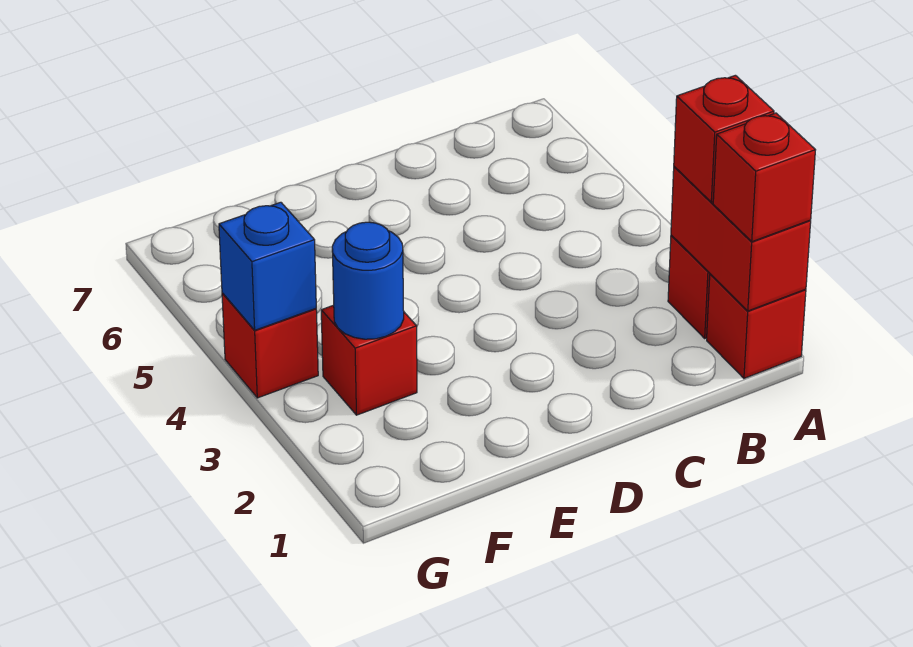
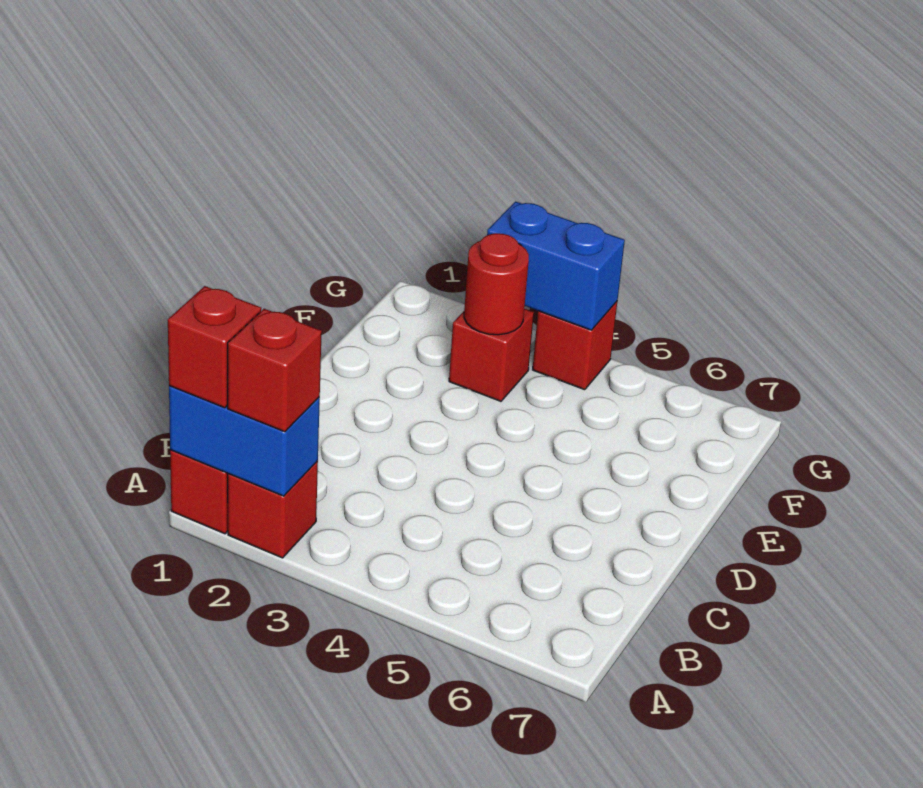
red 1x2 brick [671,167,811,311] -> blue 1x2 brick [169,386,320,496]
blue 1x1 round brick [332,222,404,339] -> red 1x1 round brick [464,233,529,335]
blue 1x1 brick [219,202,316,330] -> blue 1x2 brick [487,202,625,330]

